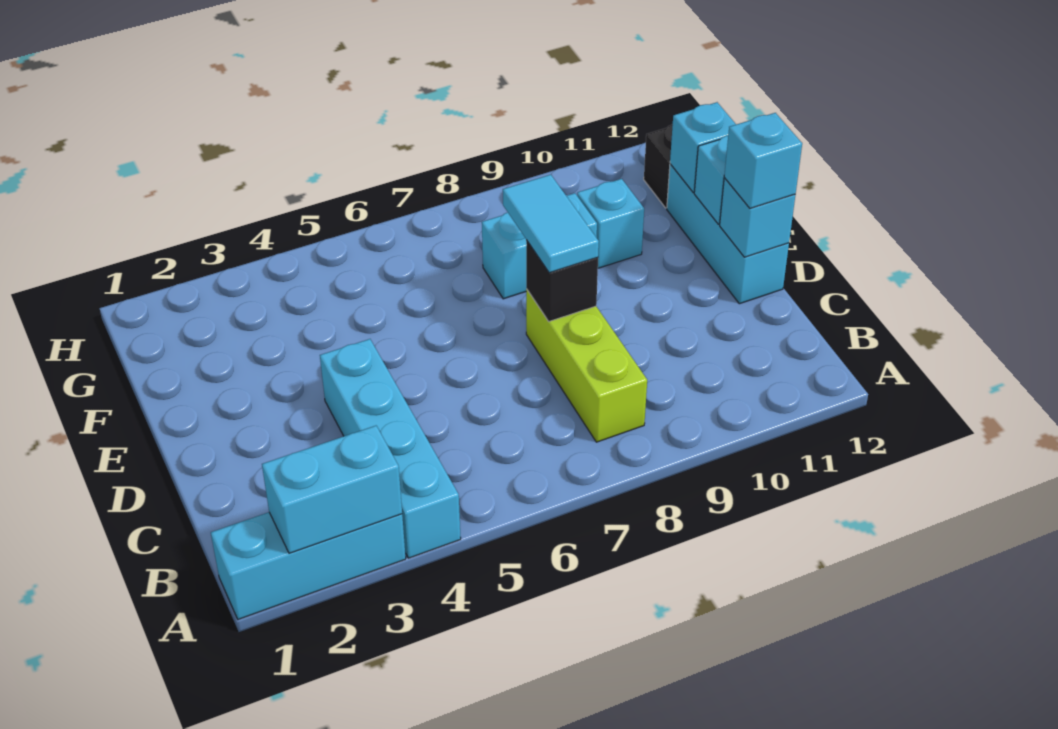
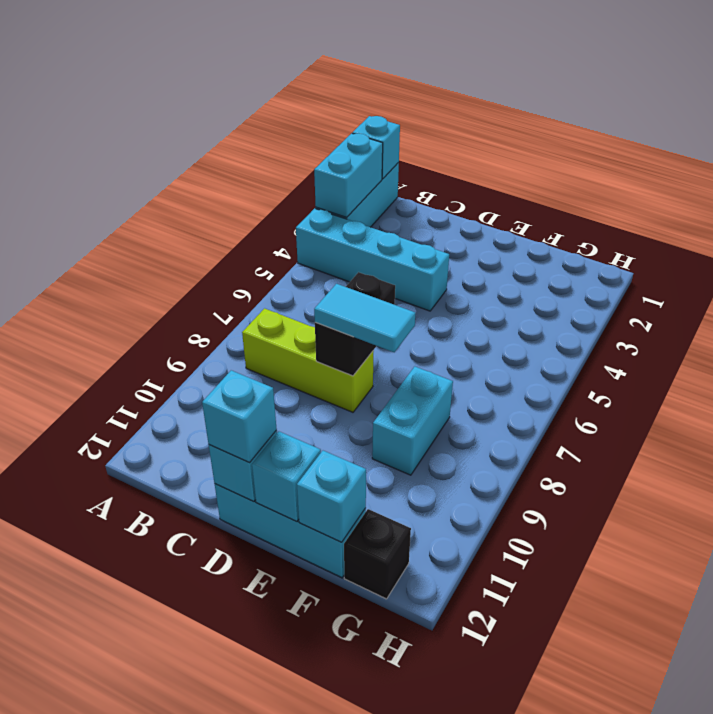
black 1x1 brick [526,240,598,321] -> black 1x2 brick [315,272,395,376]
cyan 1x1 brick [577,179,644,268] -> cyan 1x1 brick moved to [352,116,400,179]

